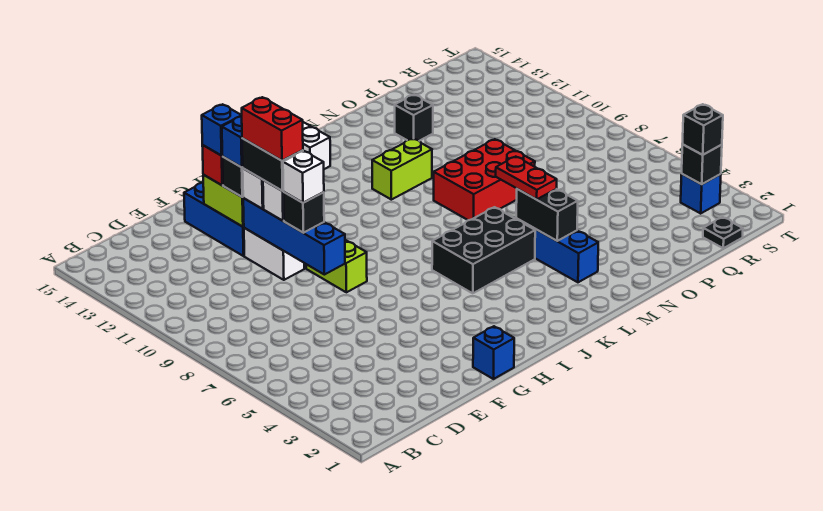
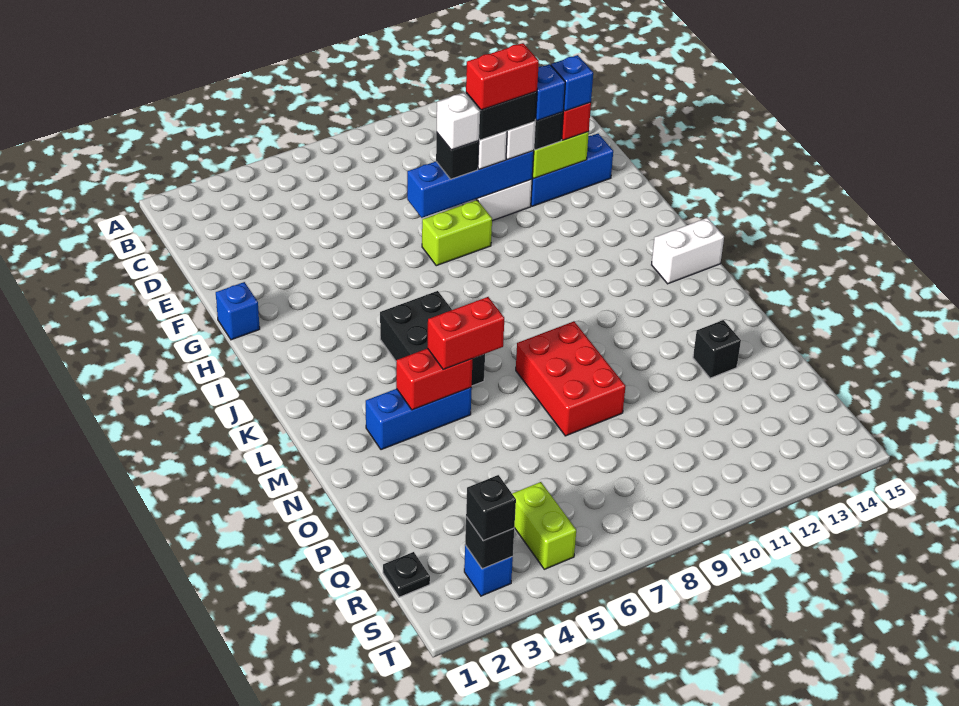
lime 1x2 brick [372,139,432,200] -> lime 1x2 brick moved to [512,482,576,569]
black 1x2 brick [516,189,578,241] -> red 1x2 brick [396,348,473,410]
red 1x2 plate [496,157,557,199] -> red 1x2 brick [427,297,504,370]

